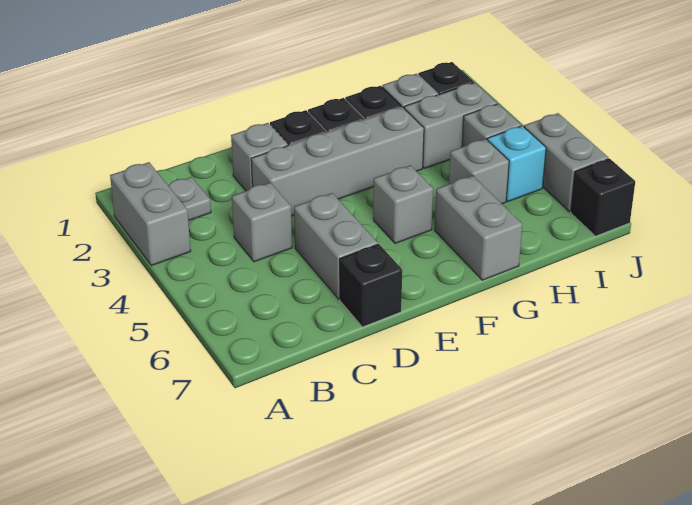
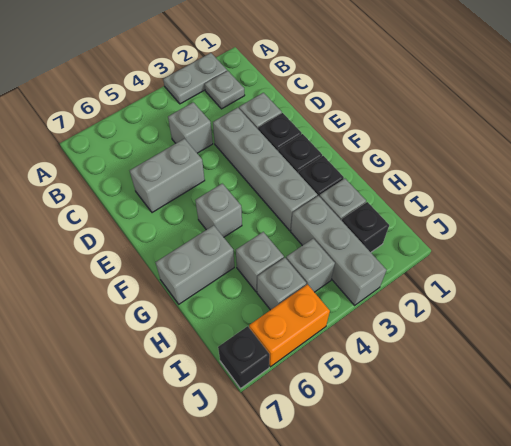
grey 1x2 brick [110,162,191,266] -> grey 1x2 plate [163,53,227,104]
black 1x1 brick [340,244,402,327] -> none
grey 1x2 brick [404,83,497,168] -> grey 1x3 brick [291,196,386,305]
cyan 1x1 brick [487,126,546,201] -> grey 1x1 brick [257,258,306,310]
grey 1x2 brick [524,113,608,212] -> orange 1x2 brick [249,284,330,367]

